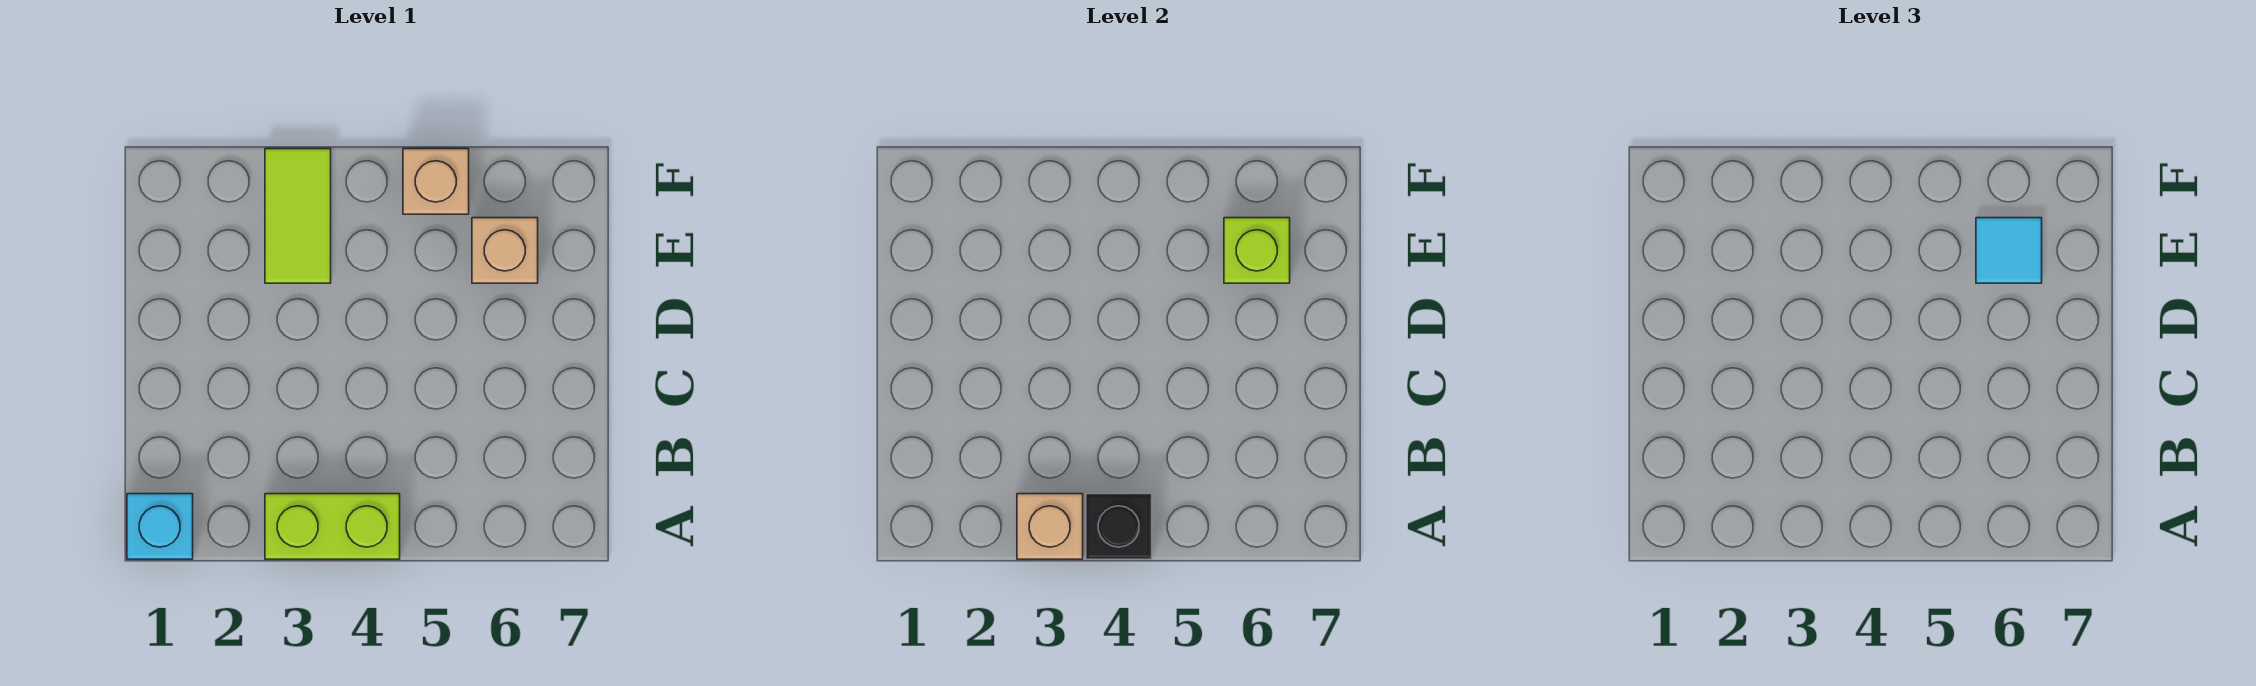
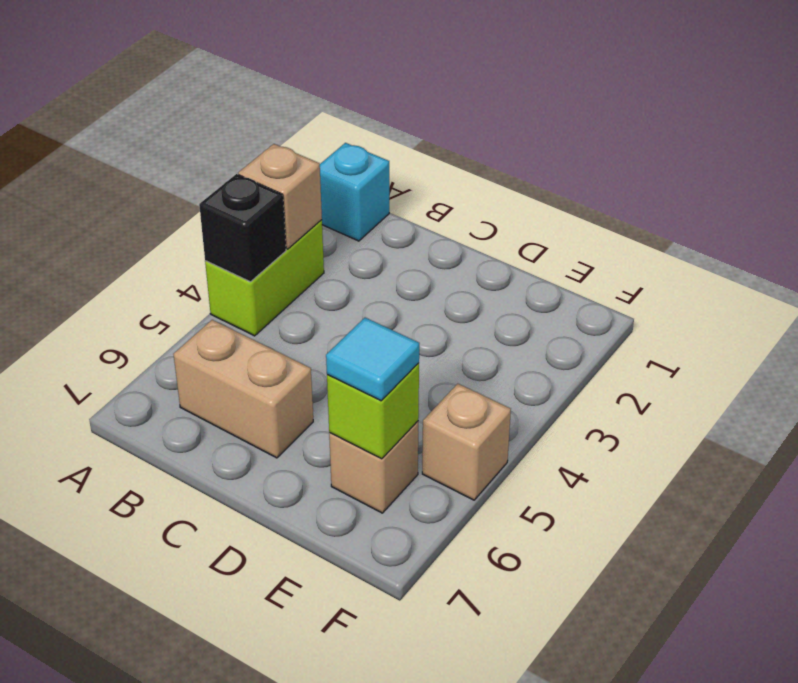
none -> tan 1x2 brick [173,320,313,458]
lime 1x2 tile [265,149,331,283] -> none

